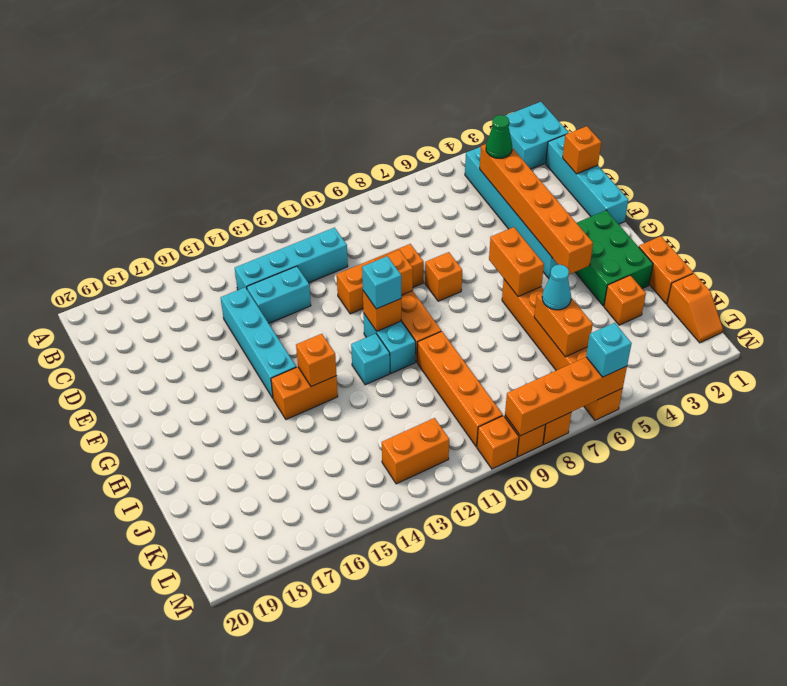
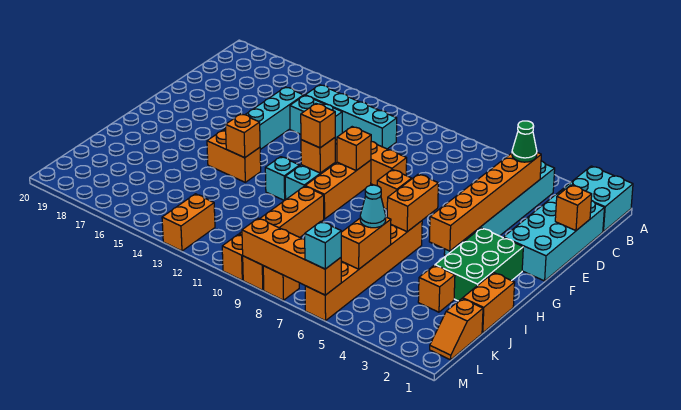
cyan 1x4 brick [546,135,628,224] -> cyan 2x4 brick [503,189,604,281]
cyan 1x1 brick [362,256,401,309] -> orange 1x1 brick [301,104,335,148]
orange 1x2 brick [382,418,449,484] -> orange 1x2 brick turned to [162,194,215,251]

